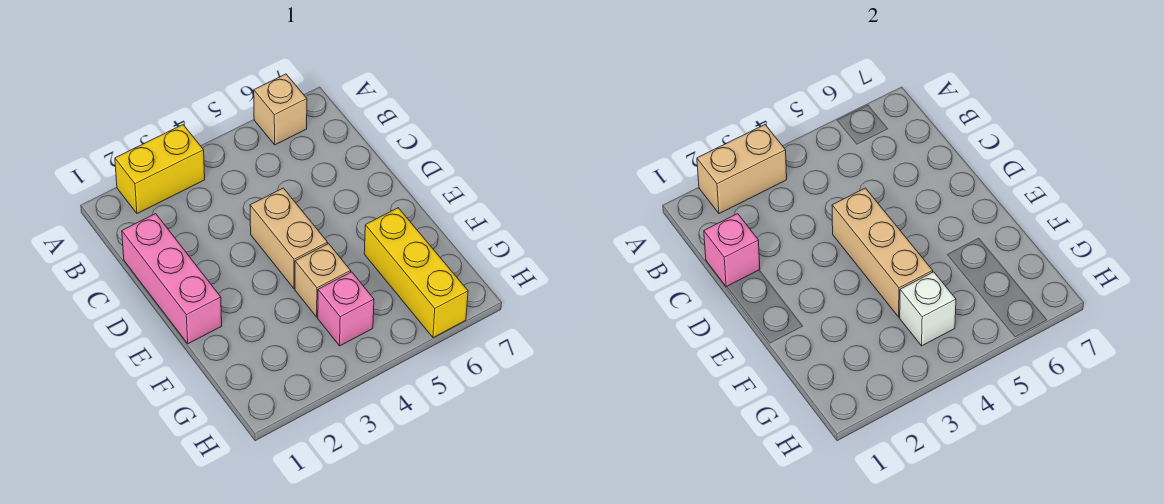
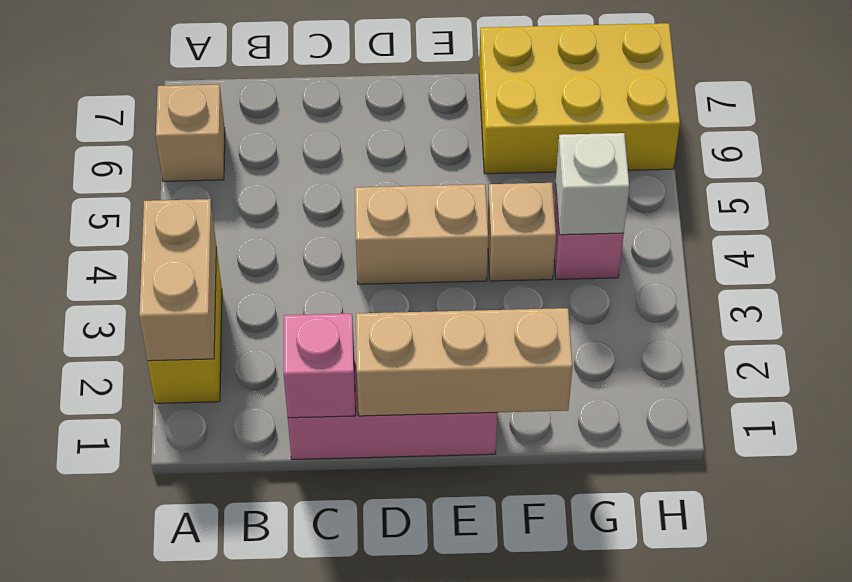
tan 1x3 brick [832,188,933,317] -> tan 1x3 brick moved to [356,308,573,416]
yellow 1x3 brick [364,208,468,338] -> yellow 2x3 brick [479,23,680,174]

